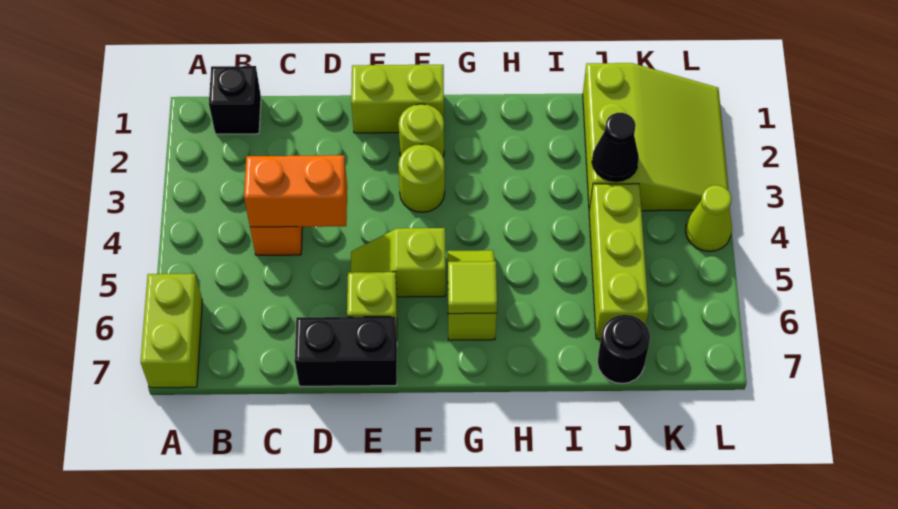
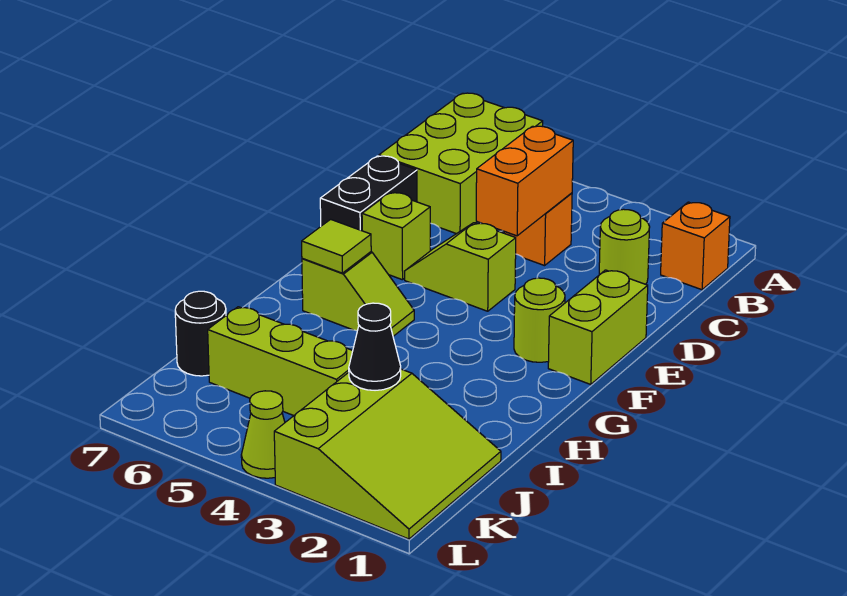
lime 1x2 brick [141,274,202,388] -> lime 2x3 brick [379,93,543,234]
black 1x1 brick [209,66,261,134] -> orange 1x1 brick [661,202,730,290]
lime 1x2 slope [351,228,446,297] -> lime 1x2 slope turned to [405,223,516,311]
lime 1x1 round brick [398,144,445,212] -> lime 1x1 round brick moved to [599,209,650,284]
lime 3x3 slope [583,63,729,211] -> lime 3x3 slope turned to [274,369,501,539]

